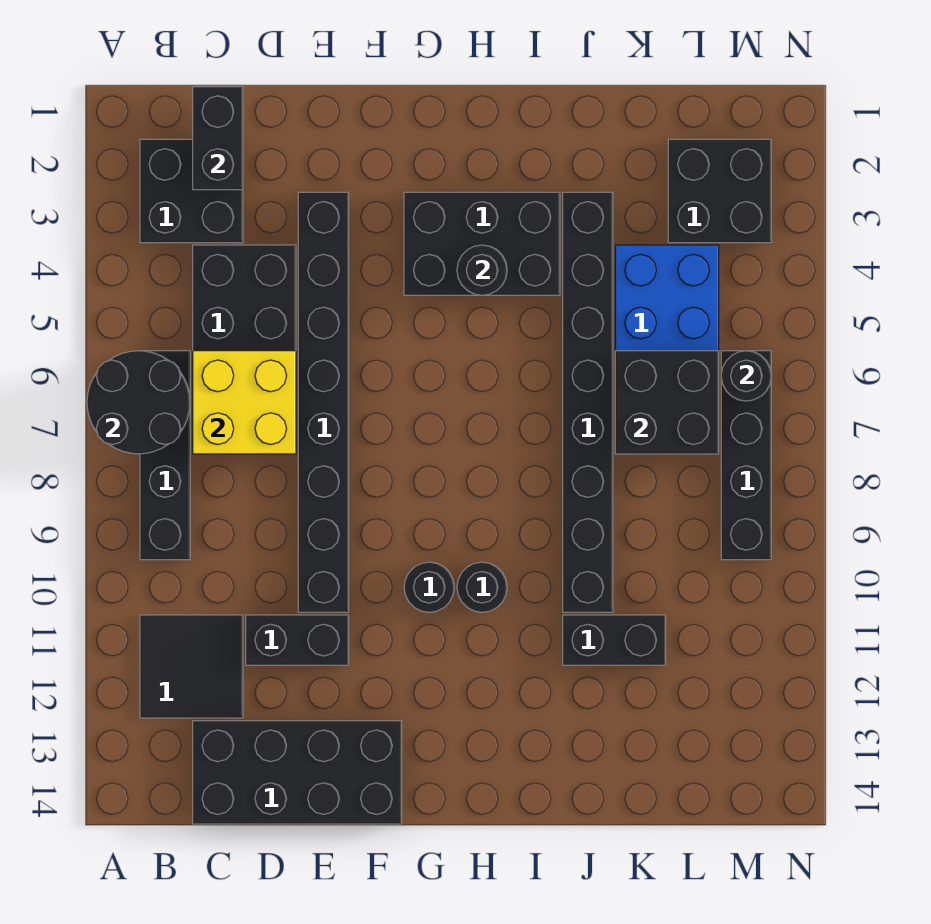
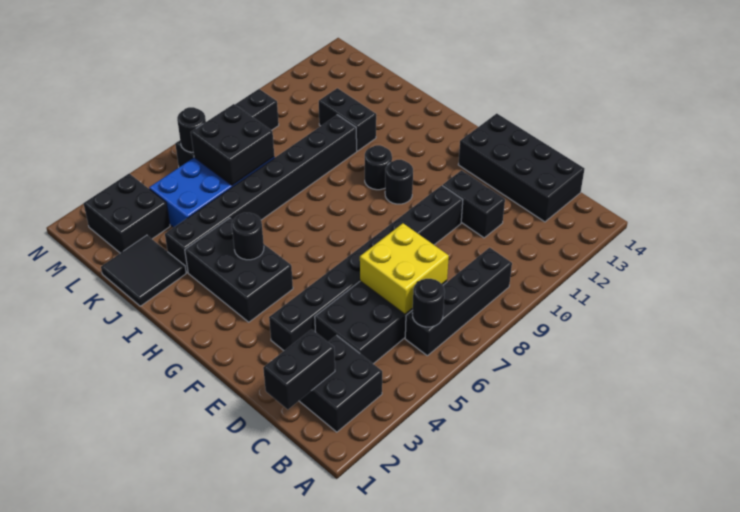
black 2x2 round brick [87,351,190,454] -> black 1x1 round brick [412,279,445,327]
black 2x2 tile [140,615,243,718] -> black 2x2 tile moved to [101,235,186,306]

